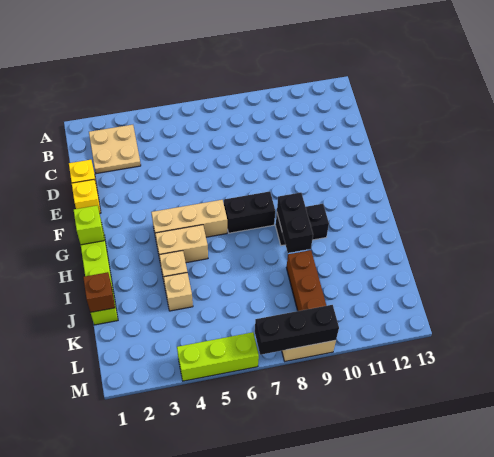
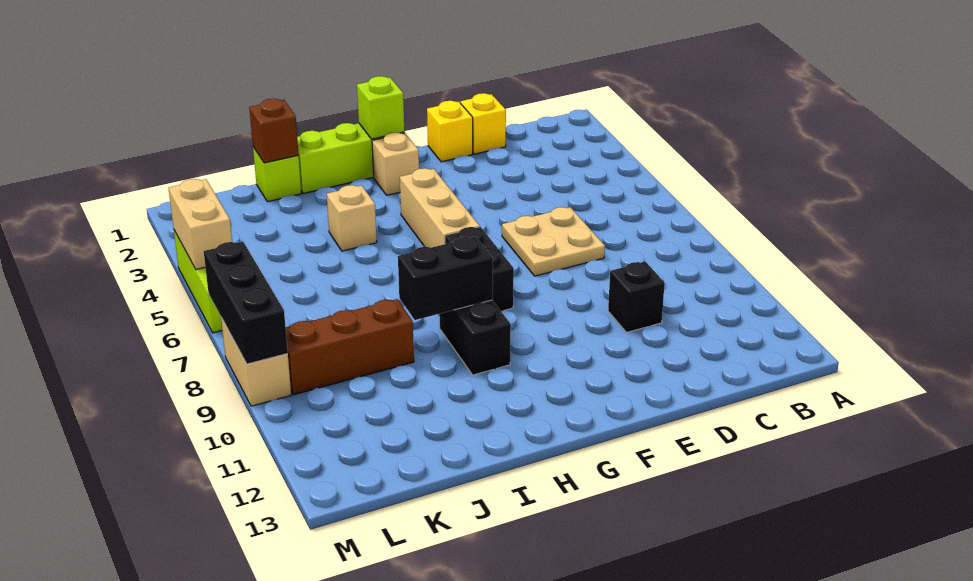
tan 2x2 plate [89,125,141,174] -> tan 2x2 plate moved to [502,207,605,276]
none -> black 1x1 brick [608,262,665,332]
tan 1x2 brick [155,225,208,264] -> tan 1x2 brick moved to [168,179,232,270]
tan 1x1 brick [164,273,193,311] -> tan 1x1 brick moved to [372,133,419,195]

